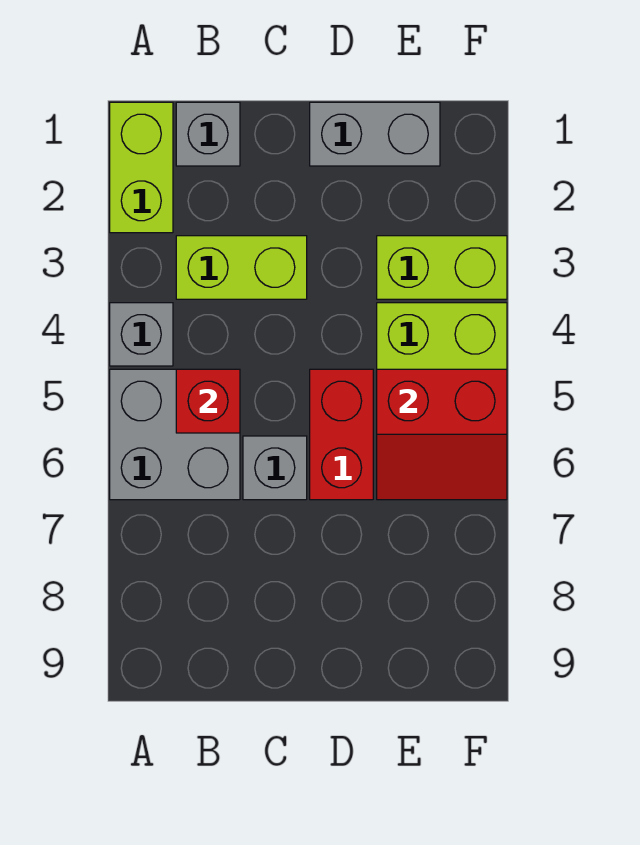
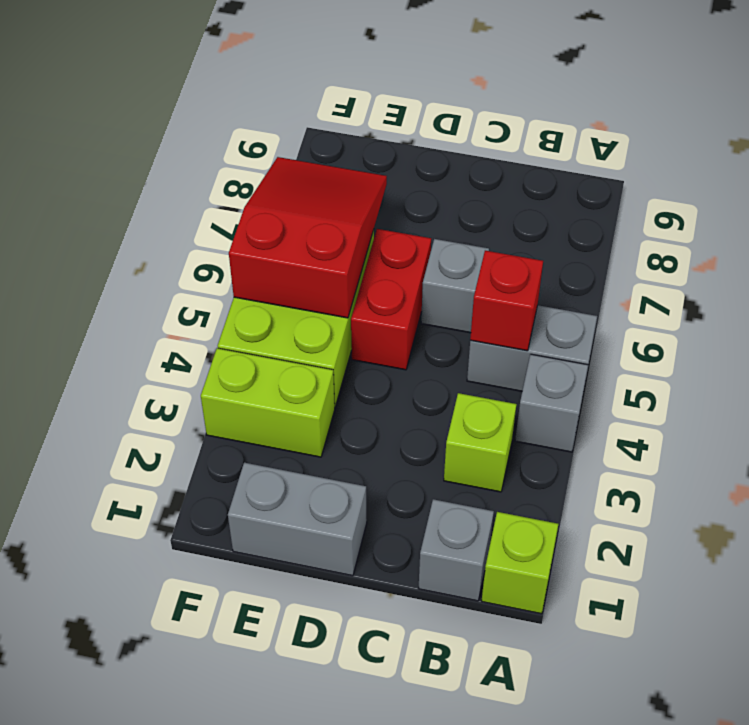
lime 1x2 brick [110,102,173,233] -> lime 1x1 brick [482,512,558,614]
grey 2x2 brick [110,369,240,500] -> grey 1x2 brick [467,305,597,391]
lime 1x2 brick [176,236,307,299] -> lime 1x1 brick [444,393,516,492]
red 2x2 slope [377,369,507,500] -> red 2x3 slope [229,157,387,318]

